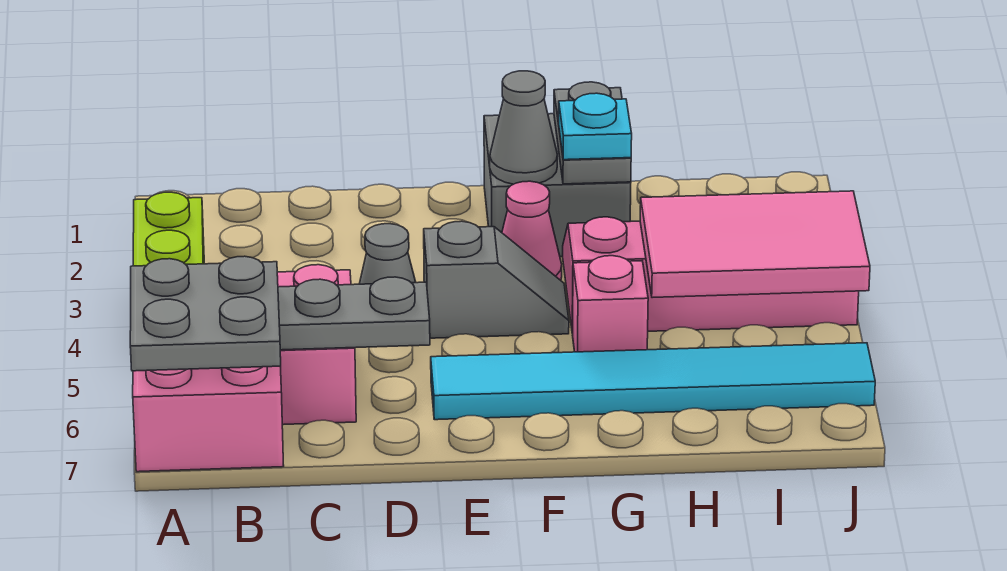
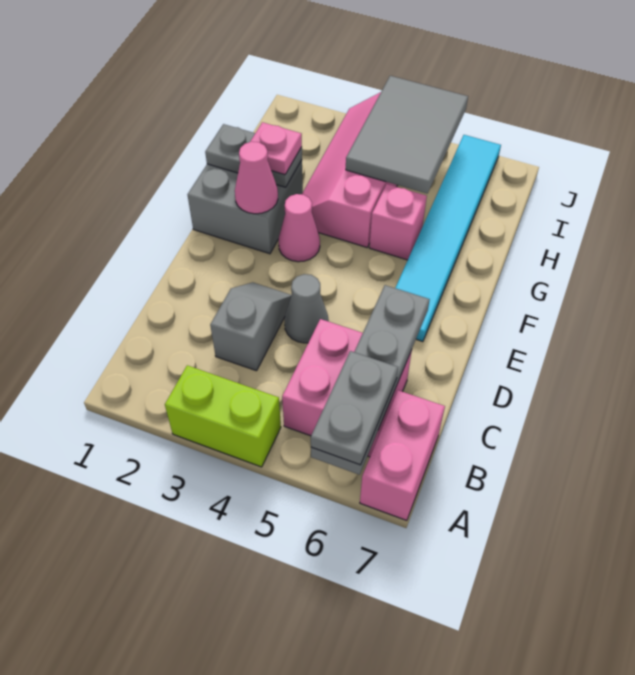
grey 2x2 plate [130,256,281,371] -> grey 1x2 plate [311,351,398,465]
grey 1x2 slope [424,221,569,338] -> grey 1x2 slope moved to [210,282,292,371]
grey 1x1 cone [490,71,557,184] -> pink 1x1 cone [235,142,278,214]
cyan 1x1 plate [559,93,632,160] -> pink 1x1 plate [250,122,302,175]
pink 2x3 tile [640,191,870,298] -> grey 2x3 tile [346,76,468,194]

